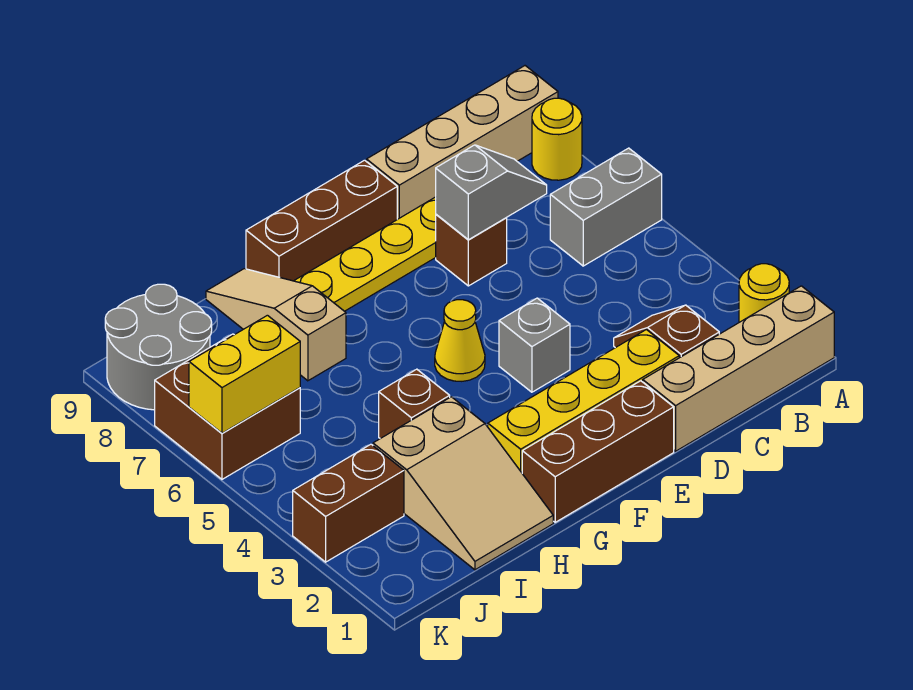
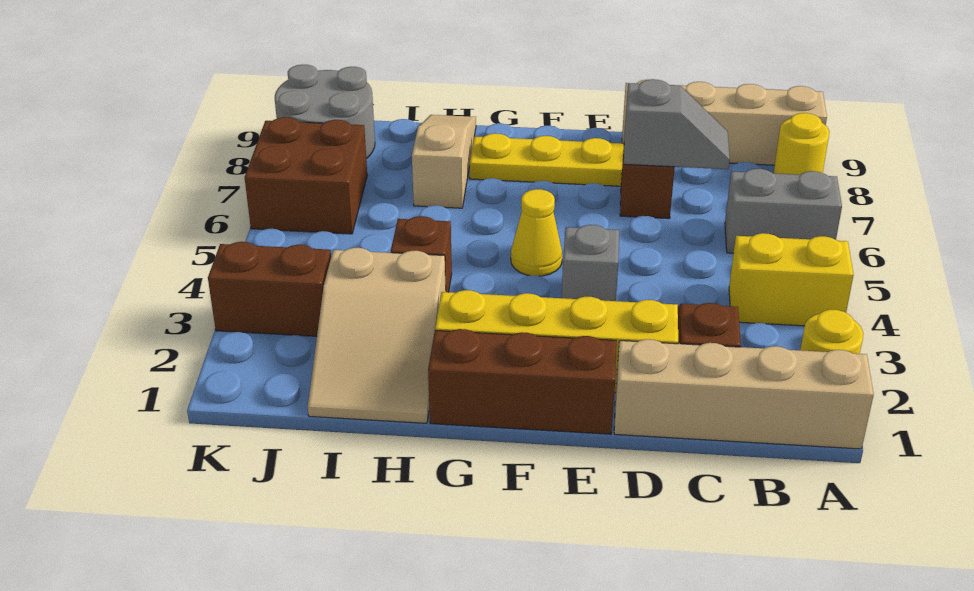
brown 1x3 brick [246,160,397,281] -> none
yellow 1x2 brick [189,315,300,433] -> yellow 1x2 brick moved to [729,233,854,326]

